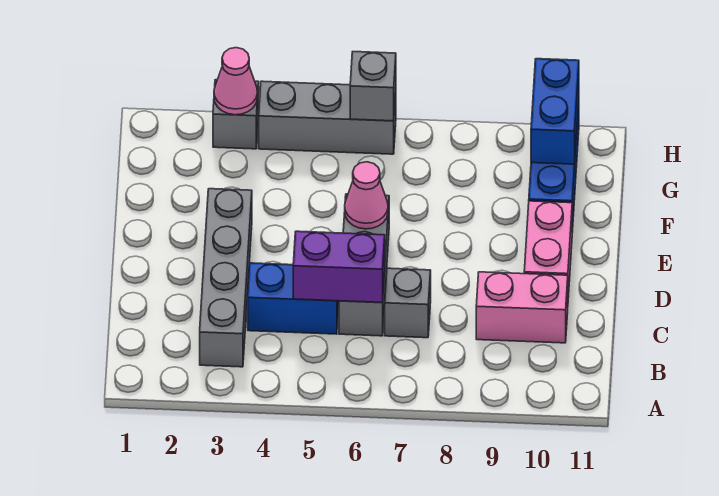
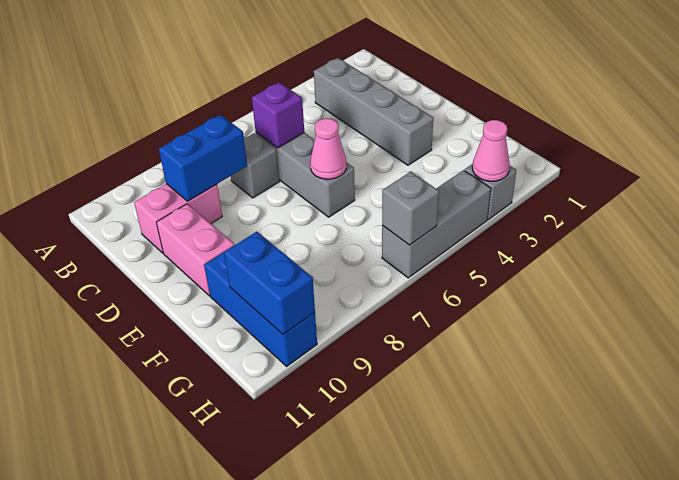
blue 1x2 brick [248,263,339,334] -> blue 1x2 brick moved to [159,115,247,201]
purple 1x2 brick [293,231,385,302] -> purple 1x1 brick [252,82,304,148]

